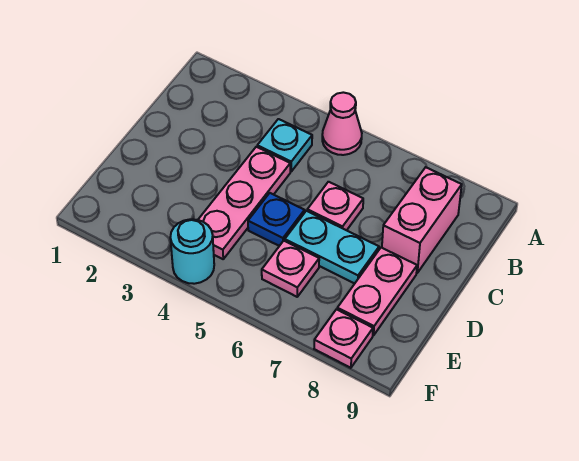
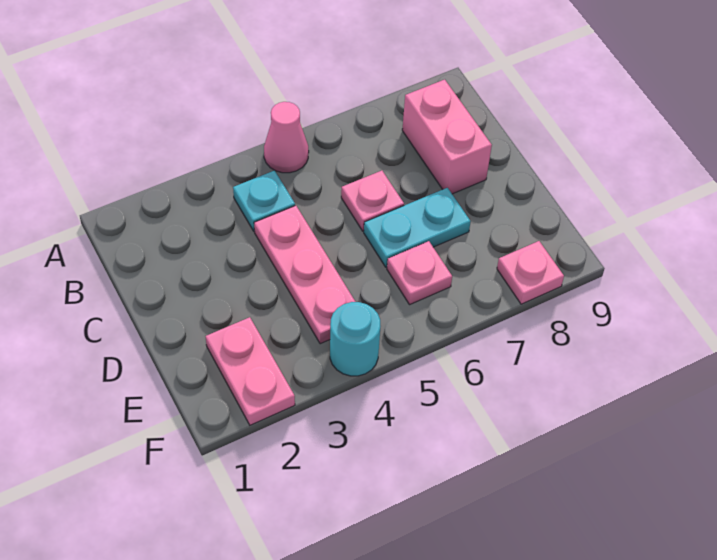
blue 1x1 plate [248,193,305,246] -> none
pink 1x2 plate [337,248,417,336] -> pink 1x2 plate moved to [206,317,295,425]

